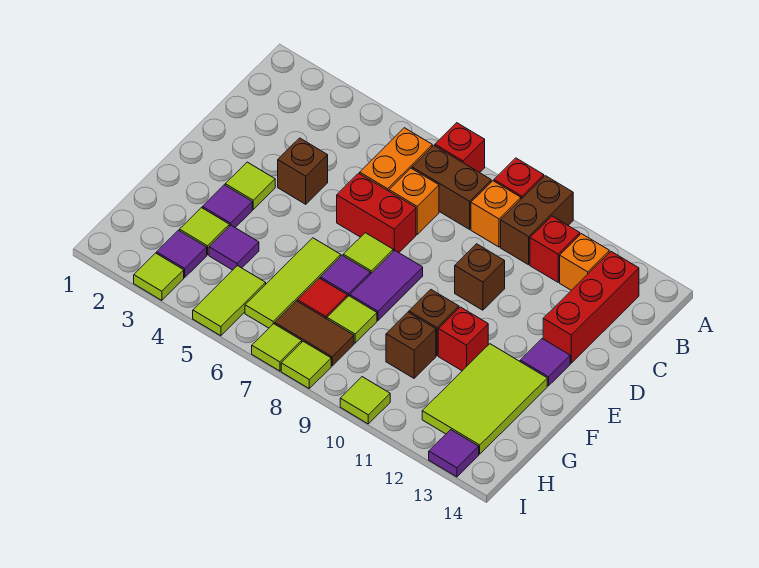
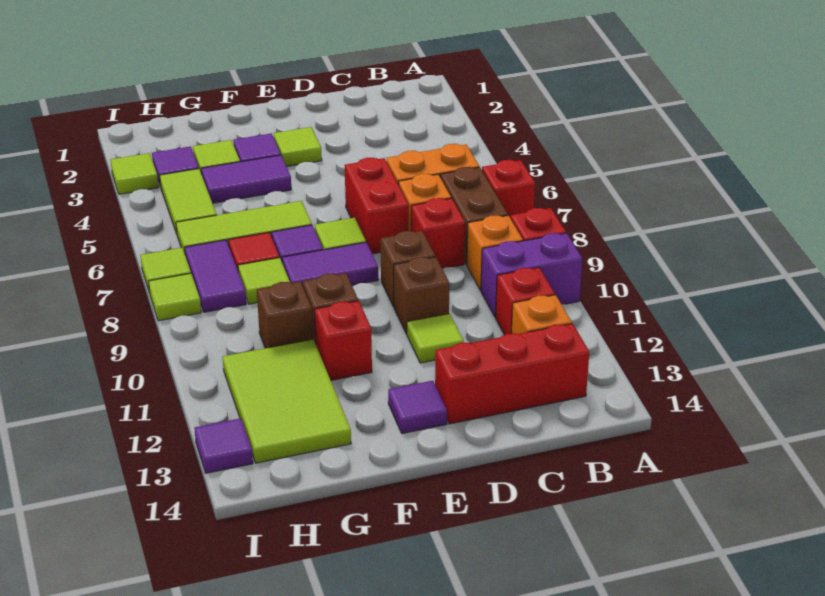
brown 1x2 brick [501,176,573,265] -> purple 1x2 brick [481,233,582,317]
none -> red 1x1 brick [411,198,465,269]
brown 1x1 brick [278,138,328,204] -> brown 1x1 brick moved to [381,231,435,307]
lime 2x3 tile [422,344,547,454] -> lime 2x3 tile turned to [223,339,351,463]
purple 1x1 tile [209,225,259,270] -> purple 1x2 tile [201,155,291,203]
lime 1x2 tile [193,266,266,336] -> lime 1x2 tile turned to [160,169,217,234]
brown 1x2 tile [275,301,354,366] -> purple 1x2 tile [185,240,246,312]
lime 1x1 tile [340,377,390,424] -> lime 1x1 tile moved to [407,314,464,363]

